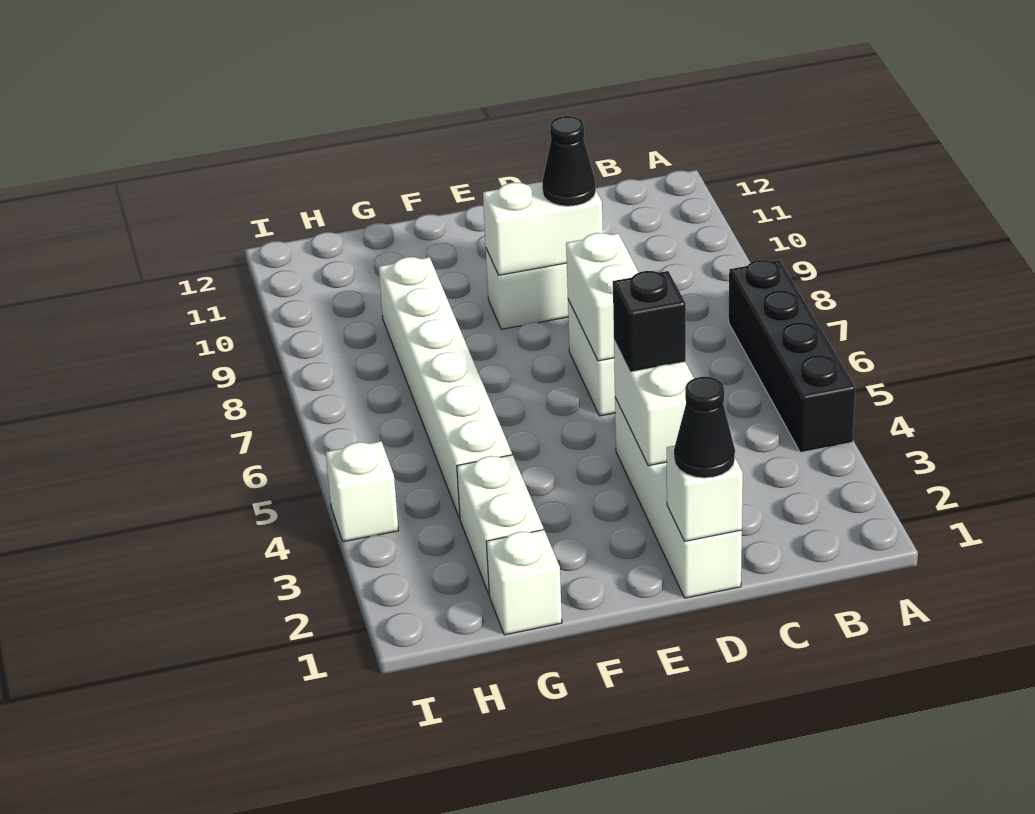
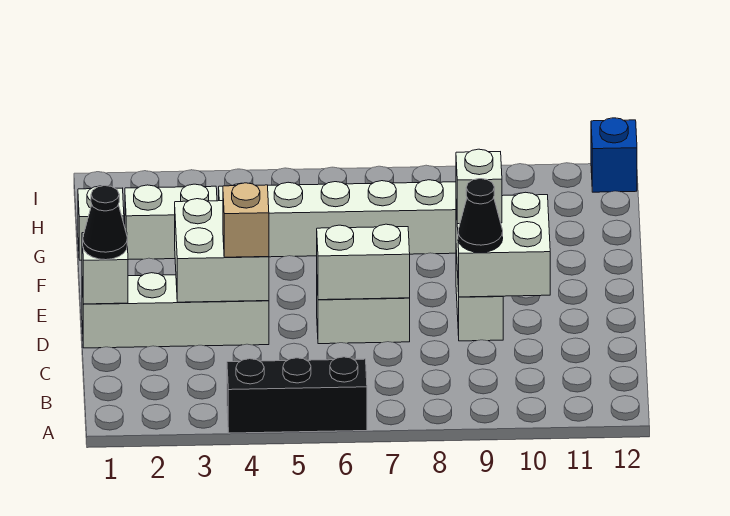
black 1x4 brick [729,260,855,452] -> black 1x3 brick [227,357,367,433]
white 1x2 brick [614,341,694,466] -> white 2x2 brick [175,199,269,302]
black 1x1 brick [613,271,686,372] -> tan 1x1 brick [223,183,269,257]
white 1x2 brick [483,182,603,275] -> white 2x2 brick [456,192,550,297]
white 1x1 brick [326,441,398,542] -> white 1x1 brick moved to [456,149,502,224]
none -> blue 1x1 brick [591,118,637,192]

